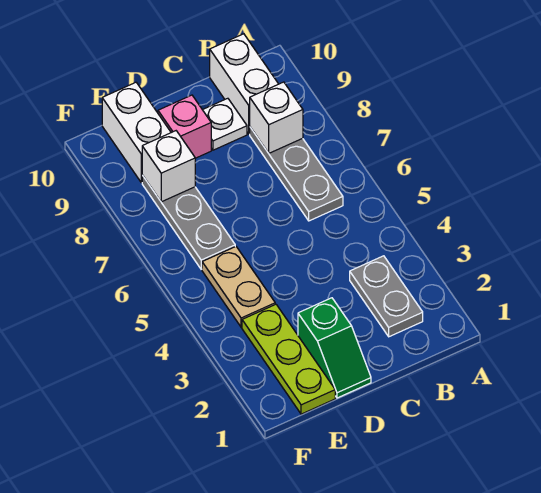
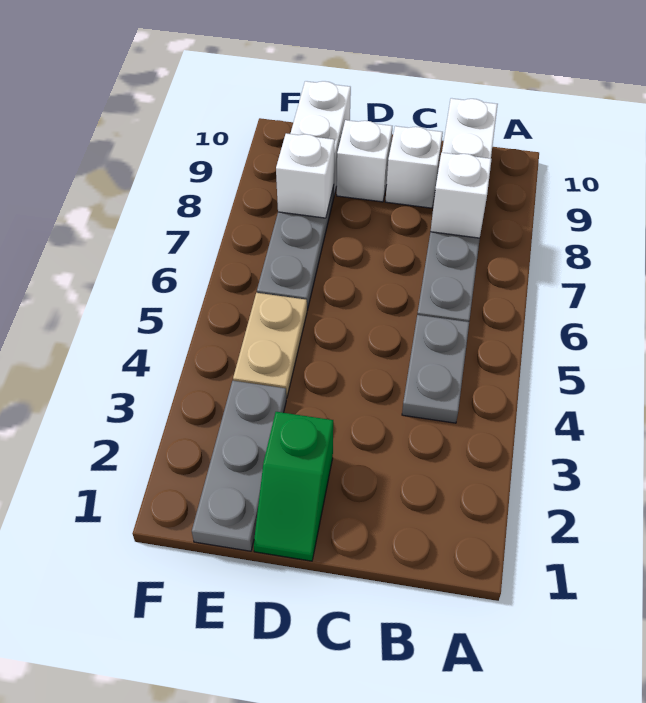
grey 1x2 plate [350,256,423,337] -> grey 1x2 plate moved to [402,315,469,423]
white 1x1 plate [203,98,247,150] -> white 1x1 brick [386,126,443,208]
pink 1x1 brick [158,95,211,158] -> white 1x1 brick [337,120,392,202]
lime 1x3 plate [242,304,335,414] -> grey 1x3 plate [192,381,286,551]

